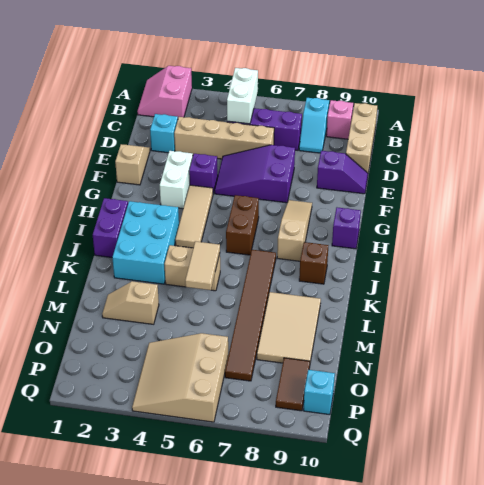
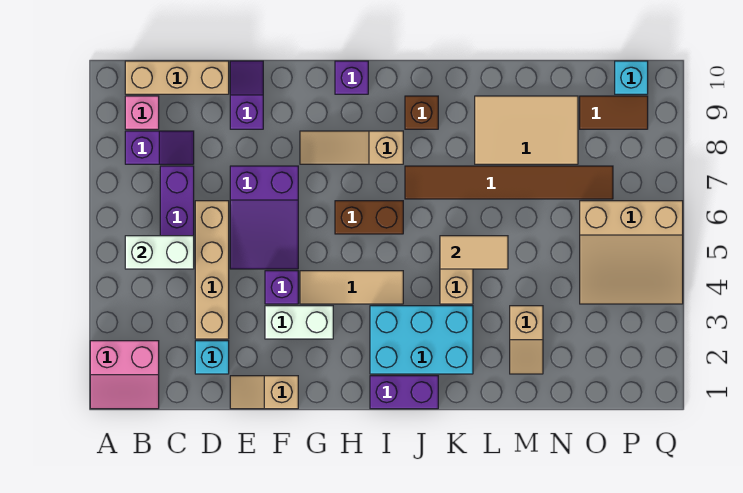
cyan 1x2 slope [299,98,329,153] -> purple 1x2 slope [125,131,194,164]

